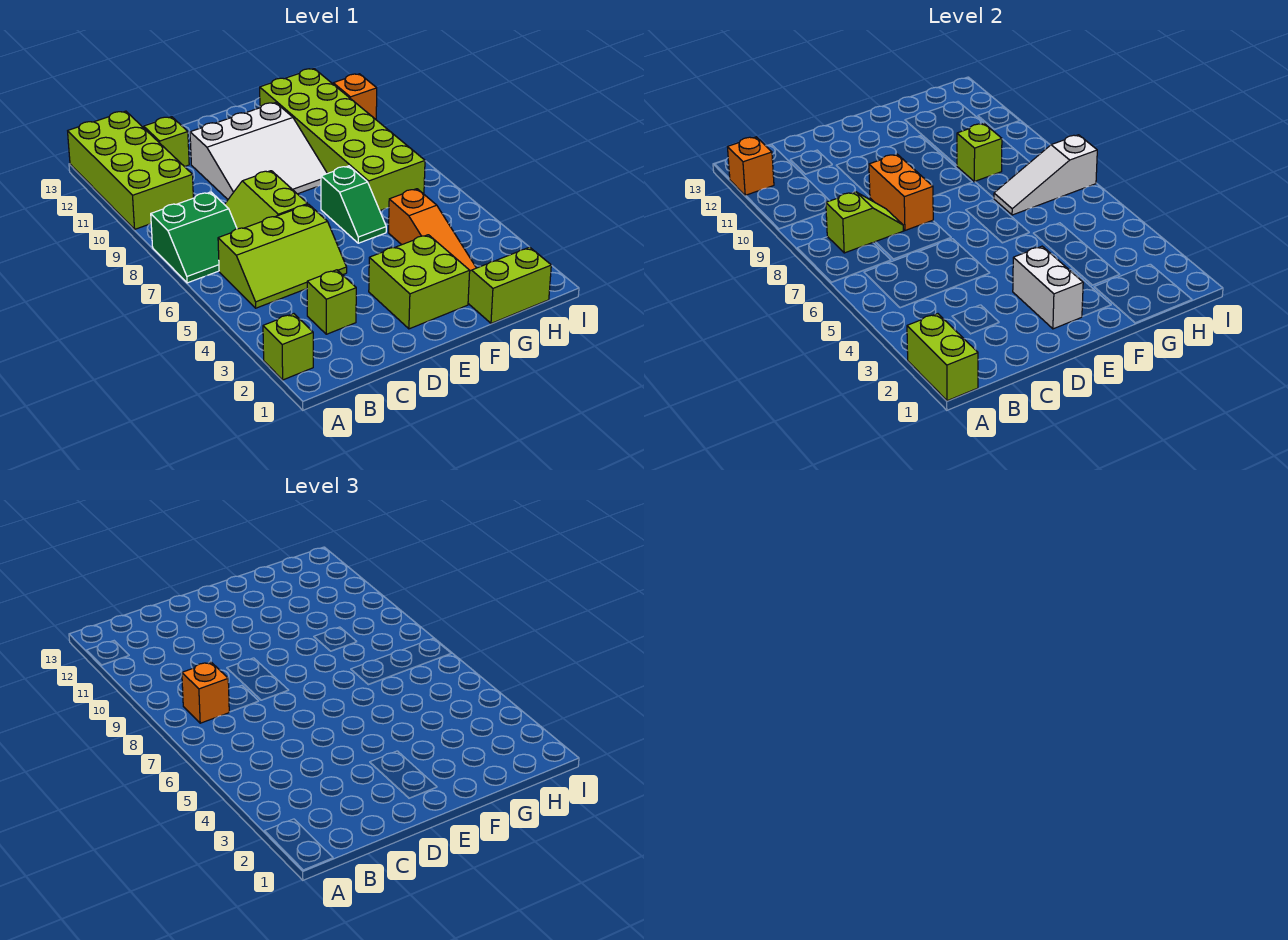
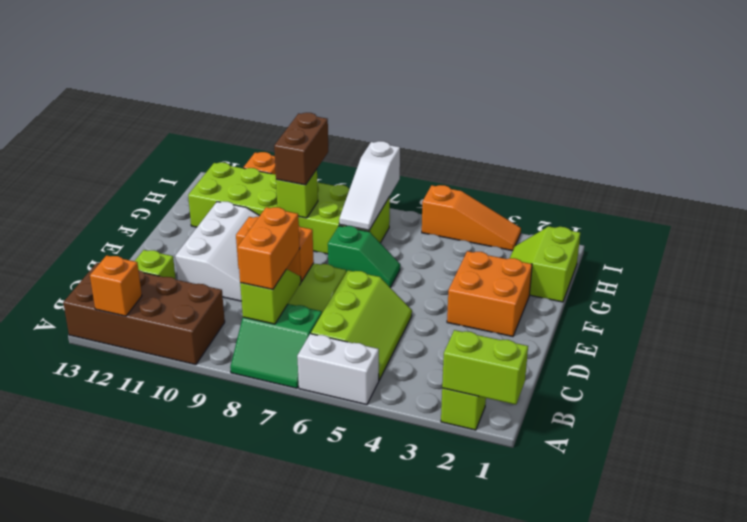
green 2x2 slope [151,192,237,283] -> green 2x2 slope turned to [230,304,322,388]
lime 2x4 brick [68,111,193,229] -> brown 2x4 brick [63,263,225,365]
orange 1x1 brick [182,662,229,723] -> orange 1x2 brick [238,207,300,290]
lime 1x1 brick [307,270,356,334] -> none
lime 2x2 brick [369,235,470,329] -> orange 2x2 brick [447,251,532,337]
white 1x2 brick [1013,246,1083,329] -> white 1x2 brick moved to [297,334,379,405]
orange 1x3 slope [389,189,476,271] -> orange 1x3 slope moved to [422,185,521,251]
none -> brown 1x2 brick [274,113,328,185]

